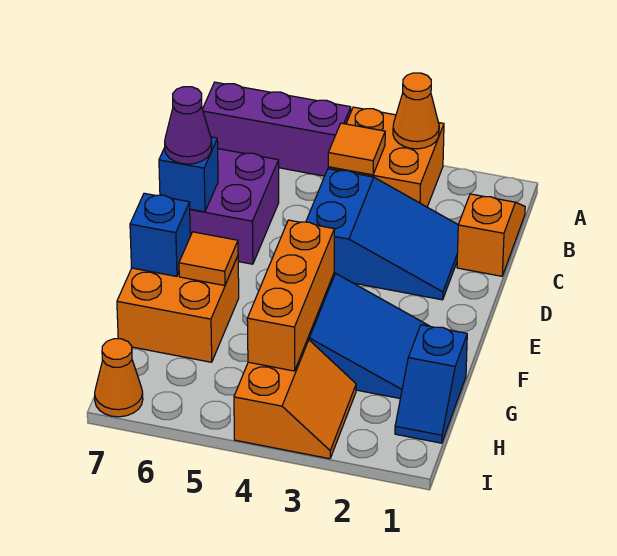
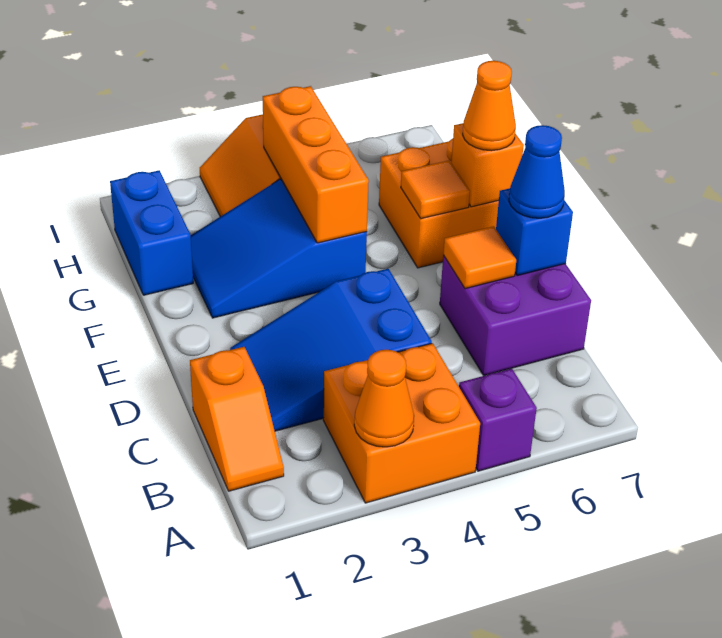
purple 1x3 brick [202,82,351,176] -> purple 1x1 brick [459,368,537,471]
orange 1x1 tile [328,123,385,175] -> orange 1x1 tile moved to [443,226,516,289]
purple 1x1 cone [165,87,212,164] -> blue 1x1 cone [509,125,565,218]
blue 1x1 brick [130,193,190,276] -> orange 1x1 brick [451,123,524,207]
blue 1x2 slope [395,325,467,443] -> blue 1x2 brick [110,170,193,295]
orange 1x1 cone [95,339,143,417] -> orange 1x1 cone moved to [463,61,516,151]

